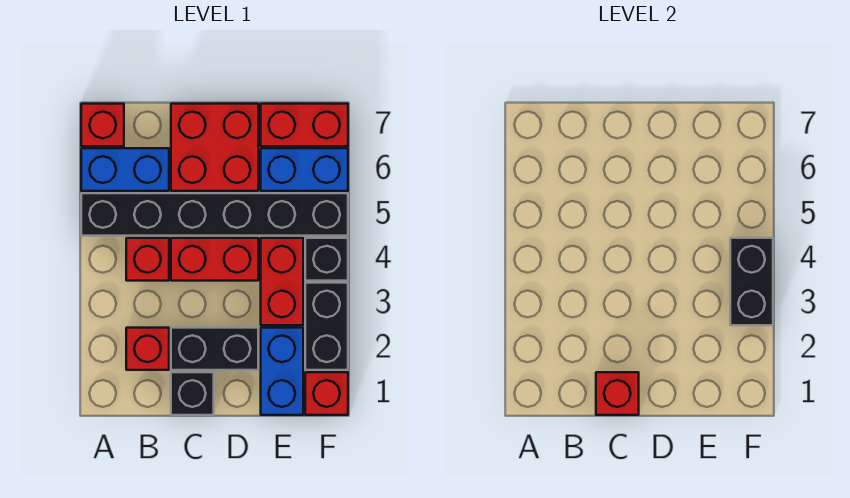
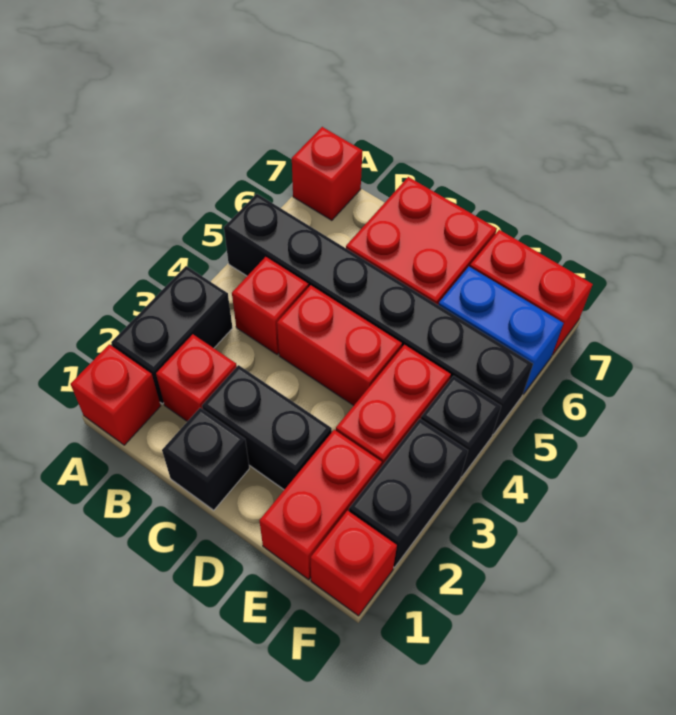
blue 1x2 brick [81,148,169,191] -> none
red 1x1 brick [596,372,639,415] -> red 1x1 brick moved to [71,344,161,445]
blue 1x2 brick [261,328,303,415] -> red 1x2 brick [259,430,382,579]
black 1x2 brick [730,238,773,325] -> black 1x2 brick moved to [111,266,233,404]

